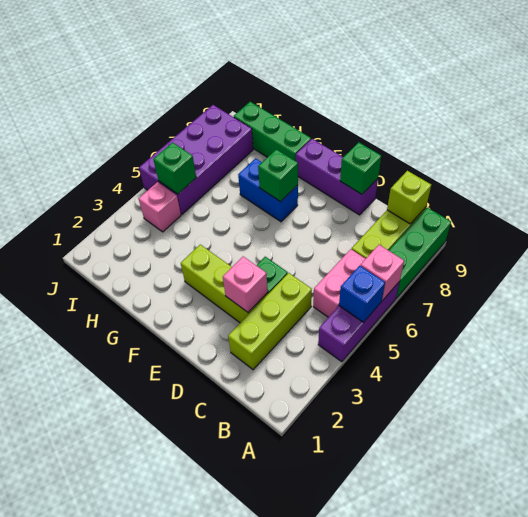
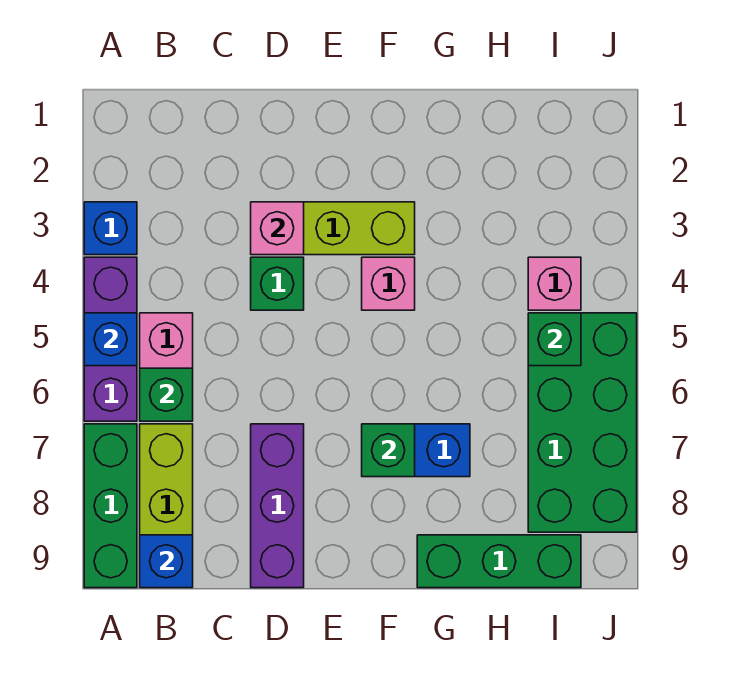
none -> blue 1x1 brick [84,202,137,255]
pink 1x1 brick [360,245,404,301] -> pink 1x1 brick moved to [362,257,415,310]
lime 1x1 brick [387,171,431,224] -> blue 1x1 brick [140,535,193,588]
lime 1x3 brick [228,273,312,370] -> none
purple 1x3 brick [296,139,378,215] -> purple 1x3 brick turned to [251,424,304,588]
green 1x1 brick [340,142,381,194] -> green 1x1 brick moved to [140,368,193,421]
purple 2x4 brick [139,105,253,214] -> green 2x4 brick [528,313,637,532]

